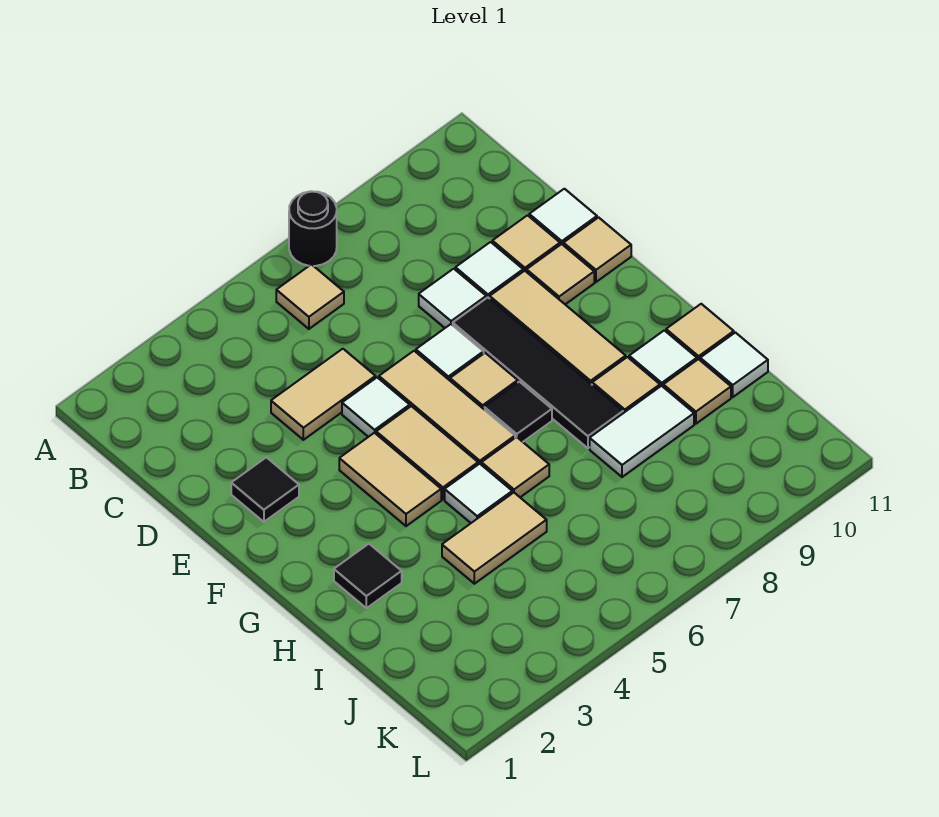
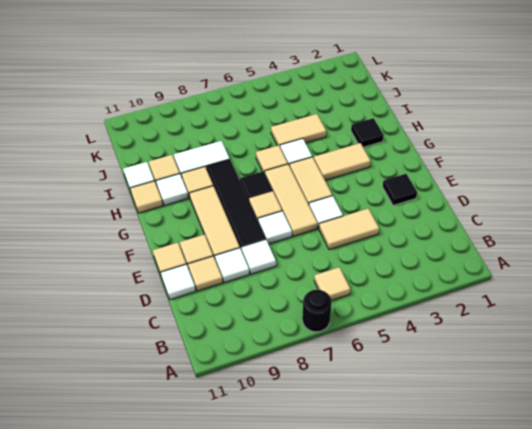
tan 1x2 tile [339,433,441,526] -> tan 1x2 tile turned to [314,143,371,180]

